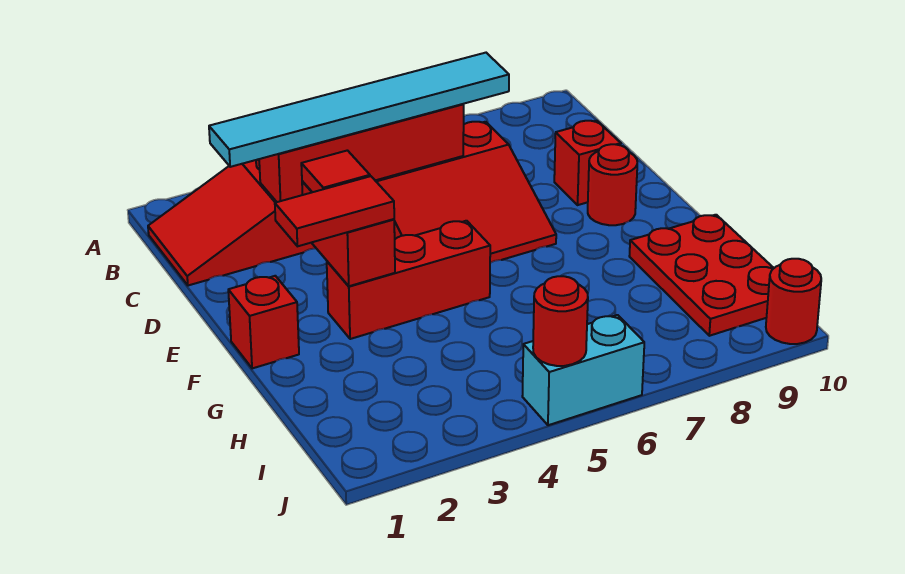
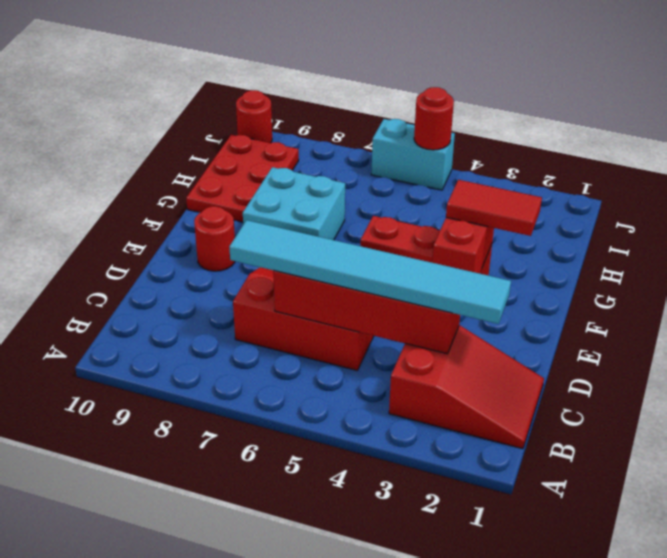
red 1x1 brick [554,121,621,205] -> none
red 1x1 tile [301,150,370,192] -> none
red 1x1 brick [228,276,299,368] -> none
none -> cyan 2x2 brick [243,167,345,240]

